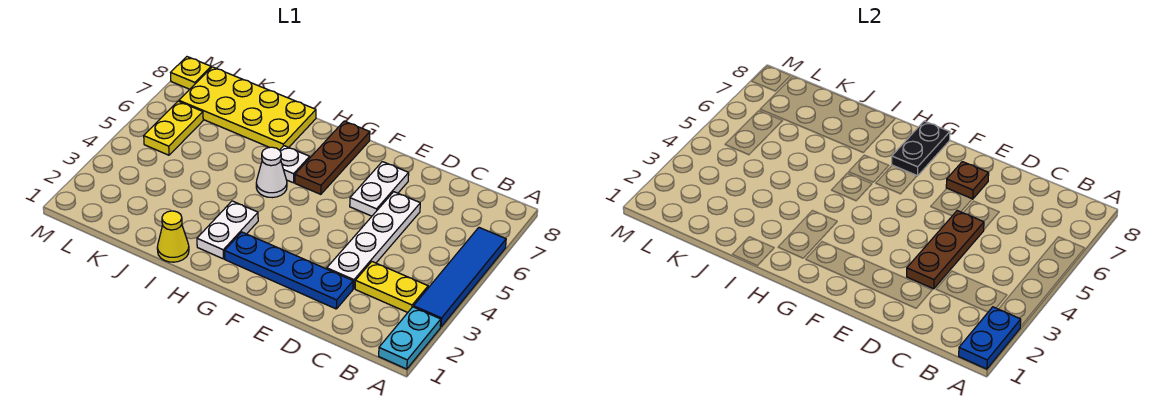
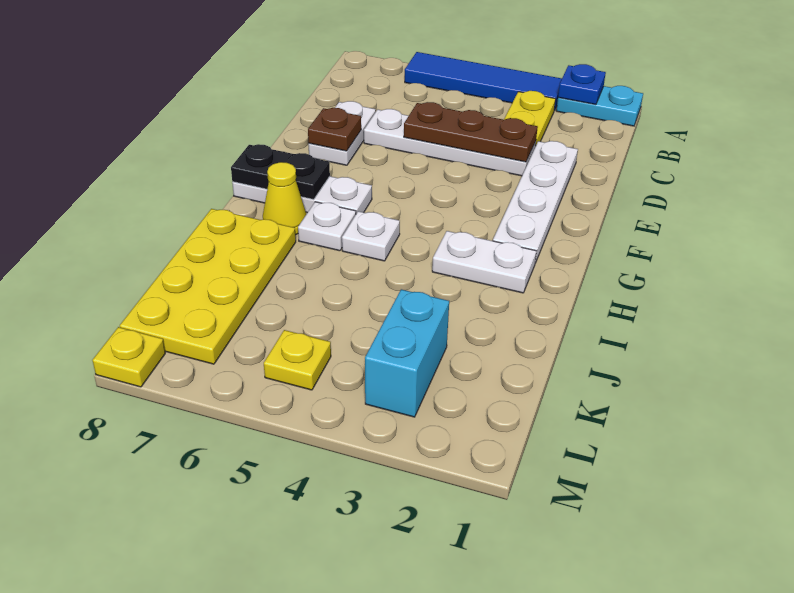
blue 1x2 plate [959,307,1021,369] -> blue 1x1 plate [558,64,606,105]
blue 1x4 plate [225,232,353,309] -> white 1x4 plate [493,141,578,263]
white 1x2 plate [350,162,409,216] -> white 1x2 plate turned to [309,101,376,165]
brown 1x3 plate [295,121,370,194] -> white 1x3 plate [232,176,372,214]
white 1x1 cone [256,147,287,198] -> white 1x1 plate [342,211,400,261]
yellow 1x1 cone [157,211,189,262] -> yellow 1x1 cone moved to [263,162,306,235]
none -> cyan 1x2 brick [365,289,449,417]
yellow 1x2 plate [144,101,203,155] -> yellow 1x1 plate [264,330,331,390]

